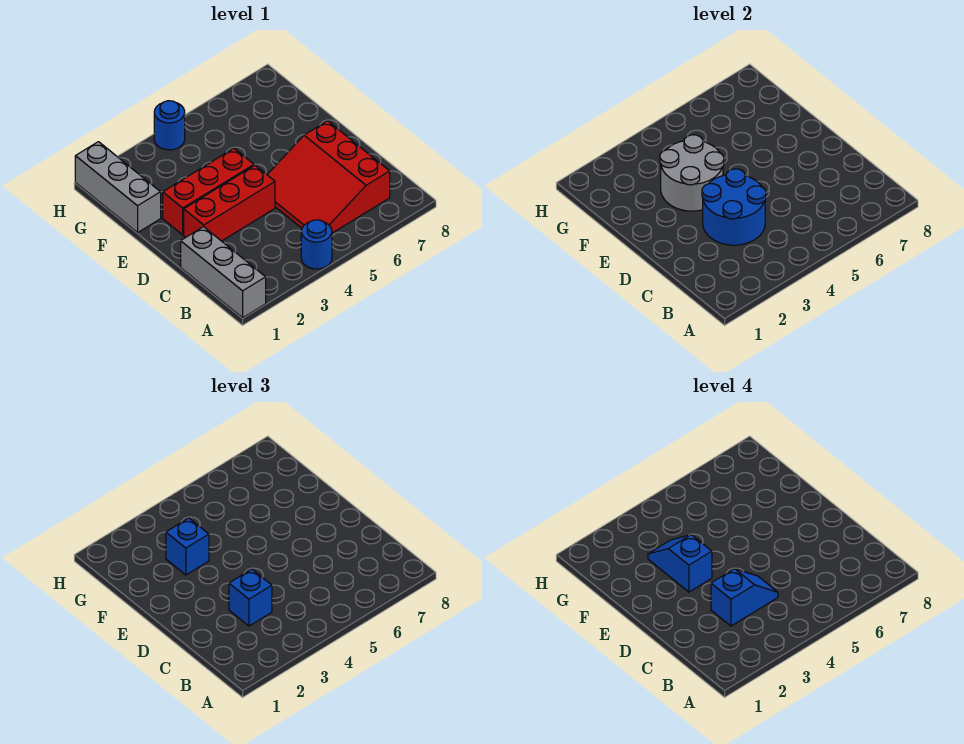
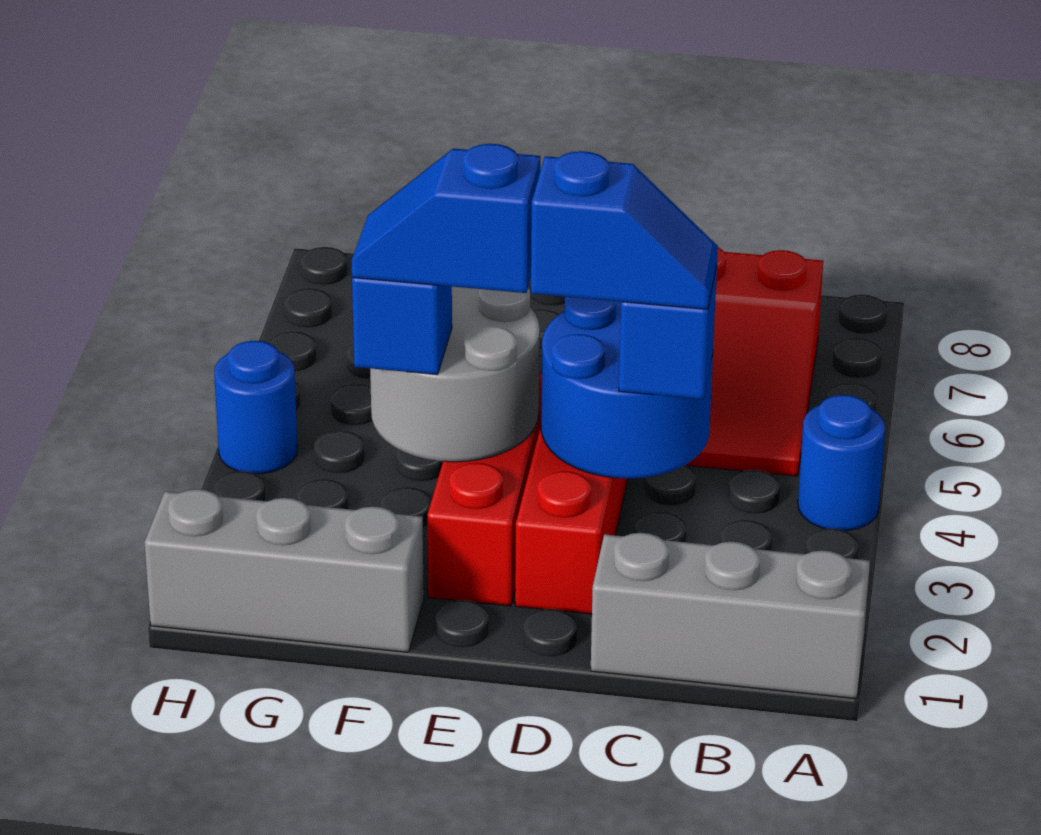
blue 1x2 slope [711,569,778,626] -> blue 1x2 slope turned to [531,151,718,309]

